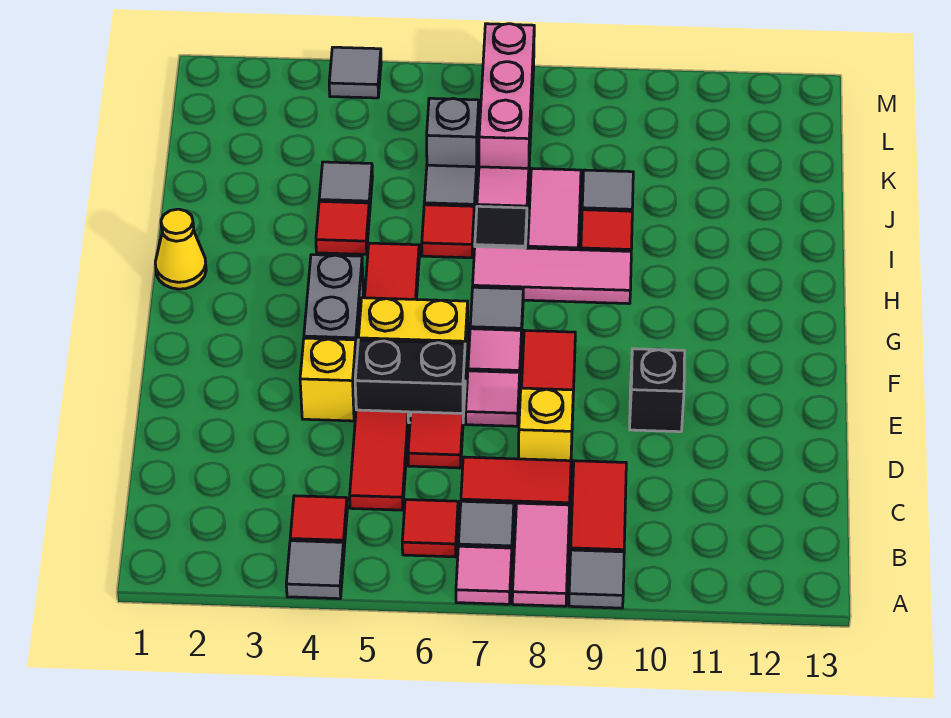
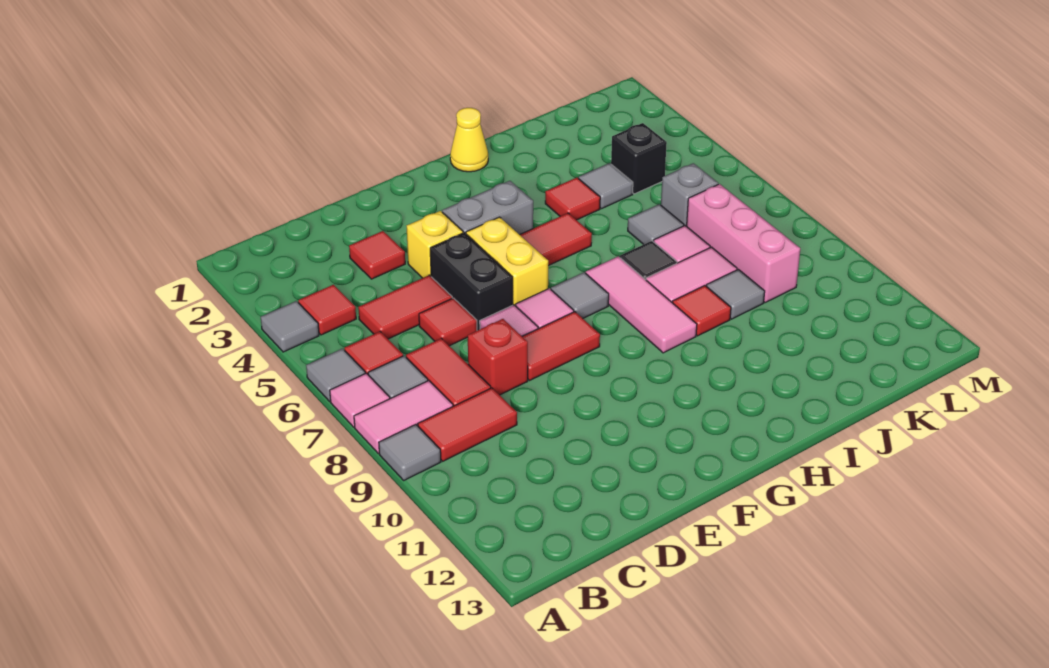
yellow 1x1 brick [519,388,573,461] -> red 1x1 brick [468,319,528,395]
black 1x1 brick [630,349,685,432] -> black 1x1 brick moved to [611,123,667,194]
red 1x1 tile [422,205,474,258] -> red 1x1 tile moved to [349,231,405,279]
pink 1x3 brick [479,24,534,168] -> pink 1x3 brick turned to [687,184,800,303]
grey 1x1 tile [329,47,381,98] -> grey 1x1 tile moved to [306,349,365,401]

